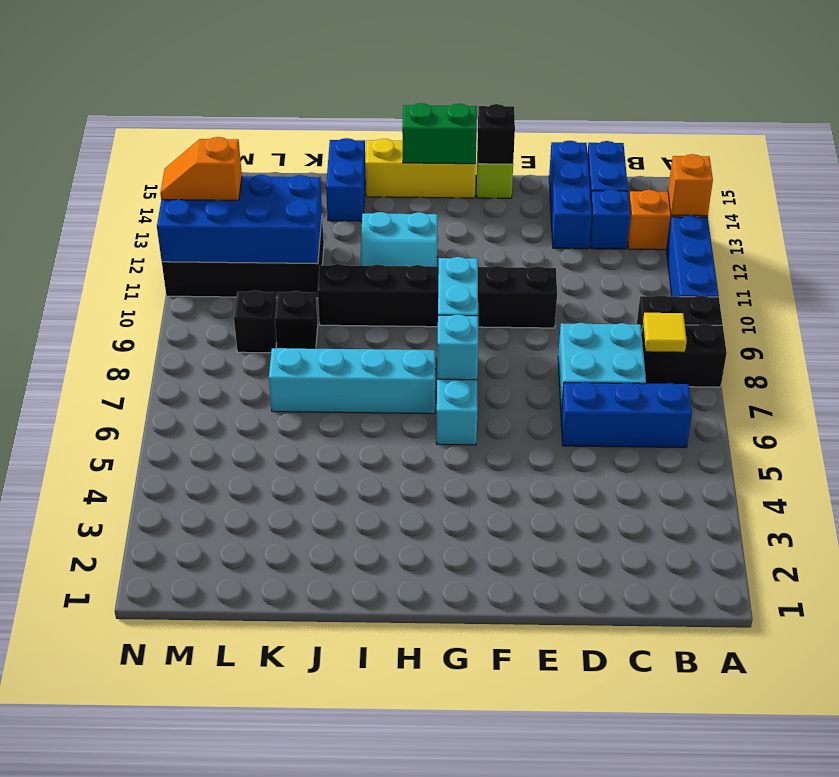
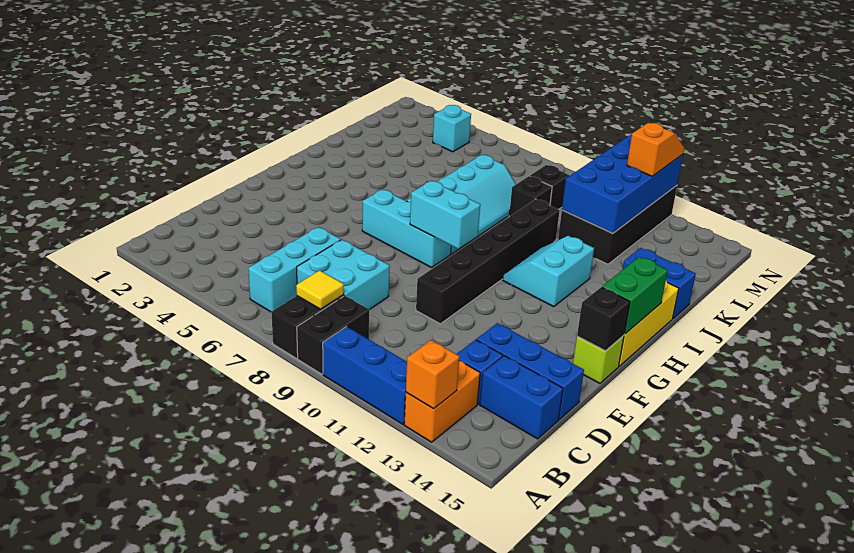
blue 1x3 brick [561,382,692,448] -> cyan 1x3 brick [248,227,341,312]
cyan 1x1 brick [437,314,478,380] -> cyan 1x1 brick moved to [433,105,471,152]

